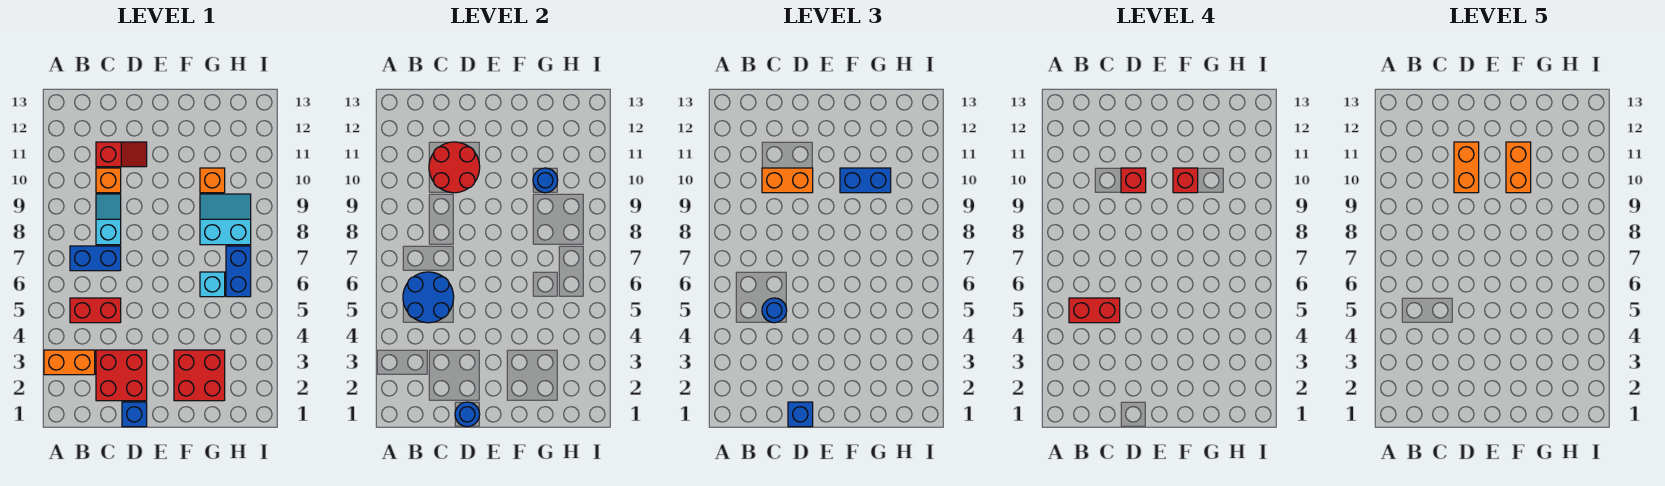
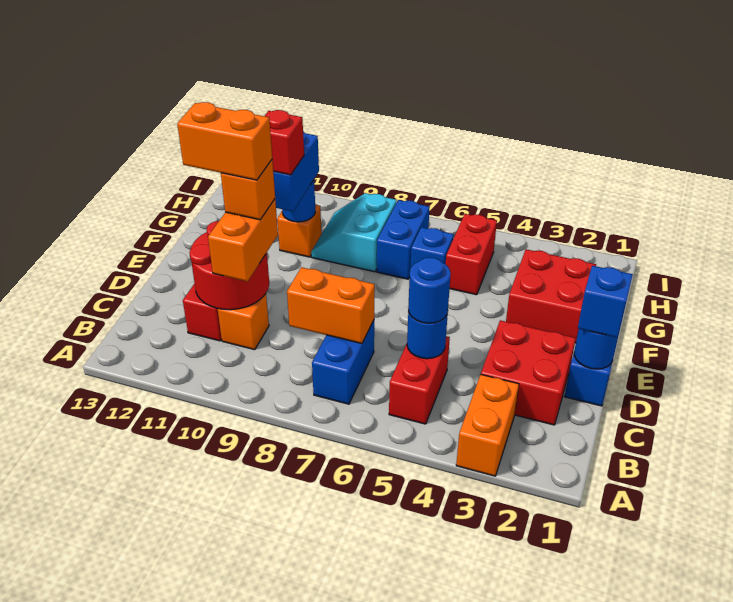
blue 2x2 round brick [403,272,454,323] -> blue 1x1 round brick [407,311,448,359]
red 1x2 brick [1069,298,1120,323] -> red 1x2 brick moved to [446,214,497,295]
cyan 1x2 slope [96,194,121,245] -> none
red 1x1 brick [1121,168,1146,193] -> orange 1x1 brick [221,160,275,220]
orange 1x2 brick [1506,142,1531,193] -> orange 1x2 brick moved to [287,267,375,344]
cyan 1x1 brick [200,272,225,297] -> blue 1x1 brick [410,227,454,269]
blue 1x2 brick [226,246,251,297] -> blue 1x2 brick turned to [377,200,430,279]

